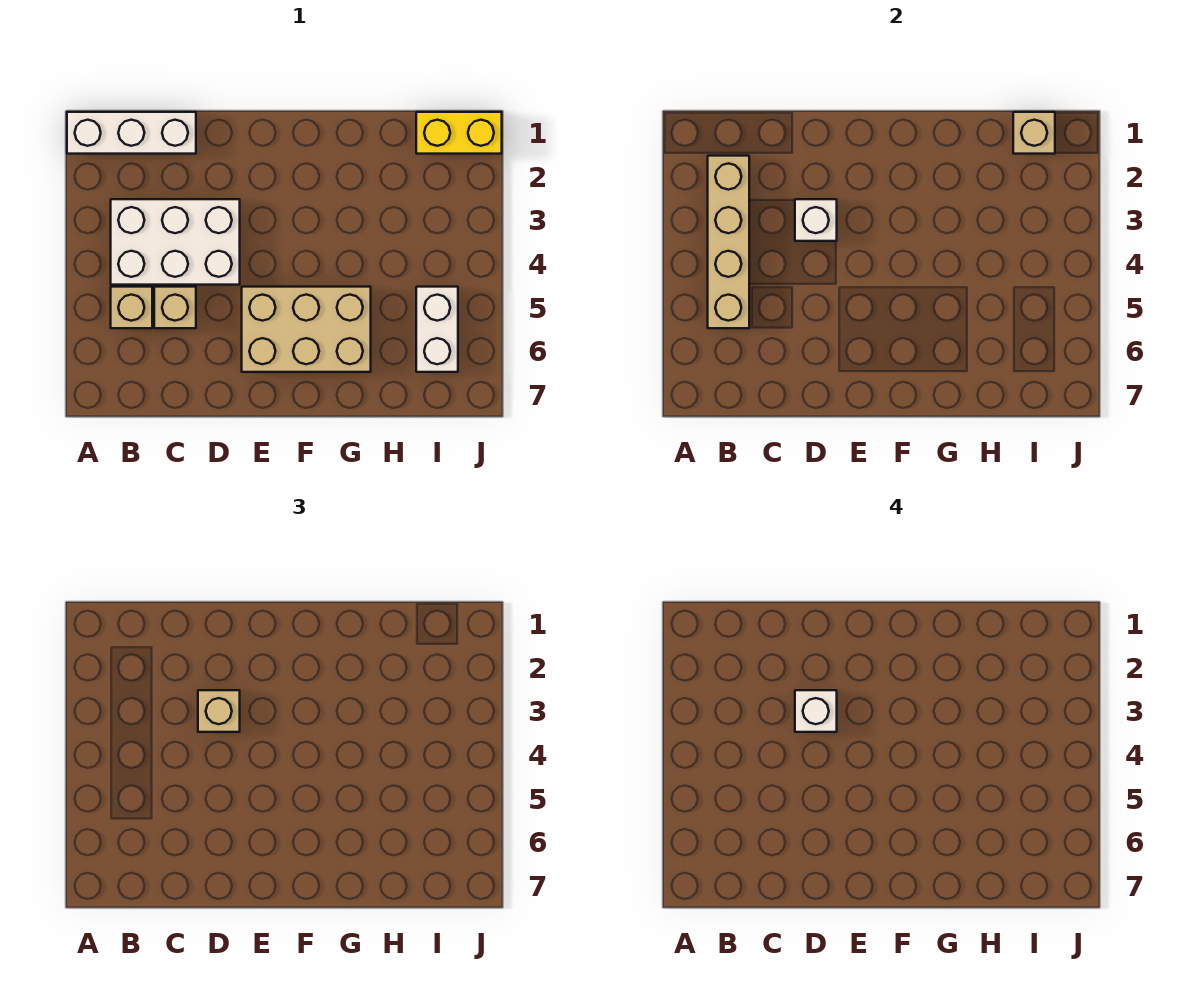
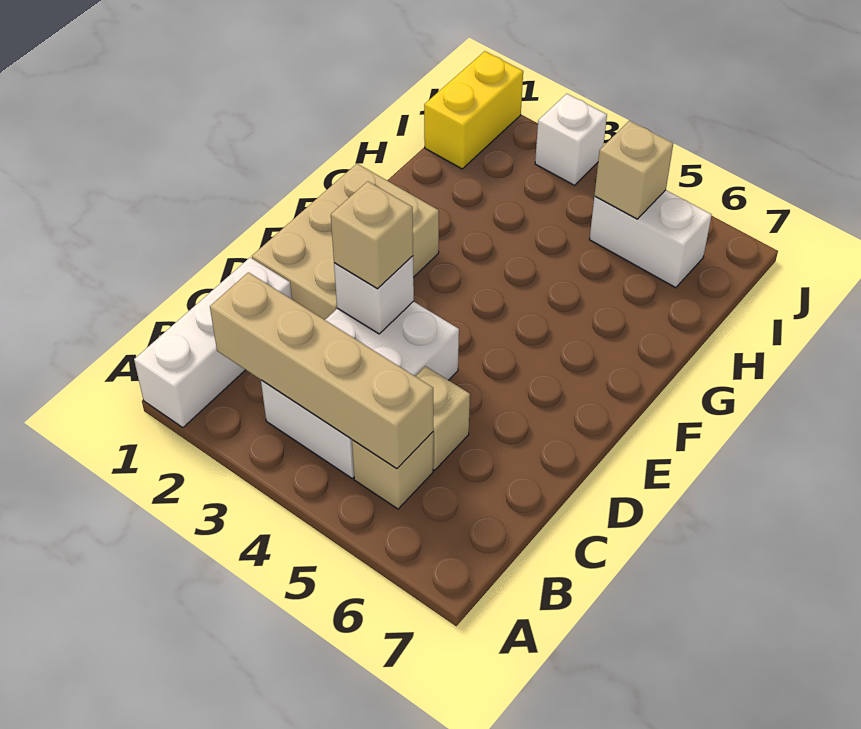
white 1x1 brick [795,690,837,732] -> white 1x1 brick moved to [535,94,607,185]
tan 2x3 brick [242,287,371,372] -> tan 2x3 brick moved to [252,164,439,320]
tan 1x1 brick [1013,112,1055,154] -> tan 1x1 brick moved to [594,121,673,219]

